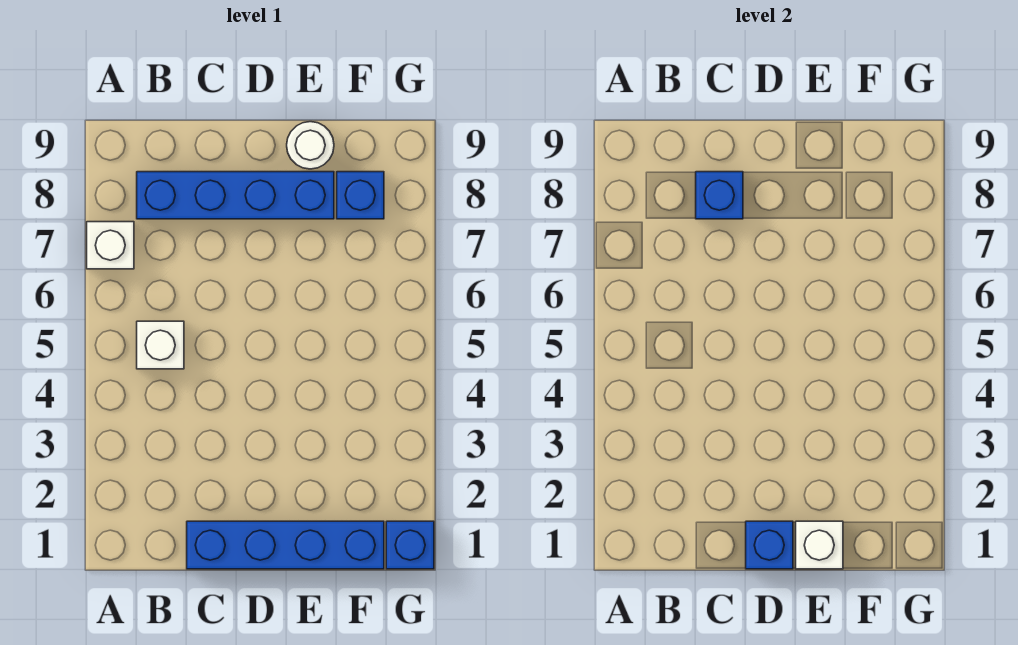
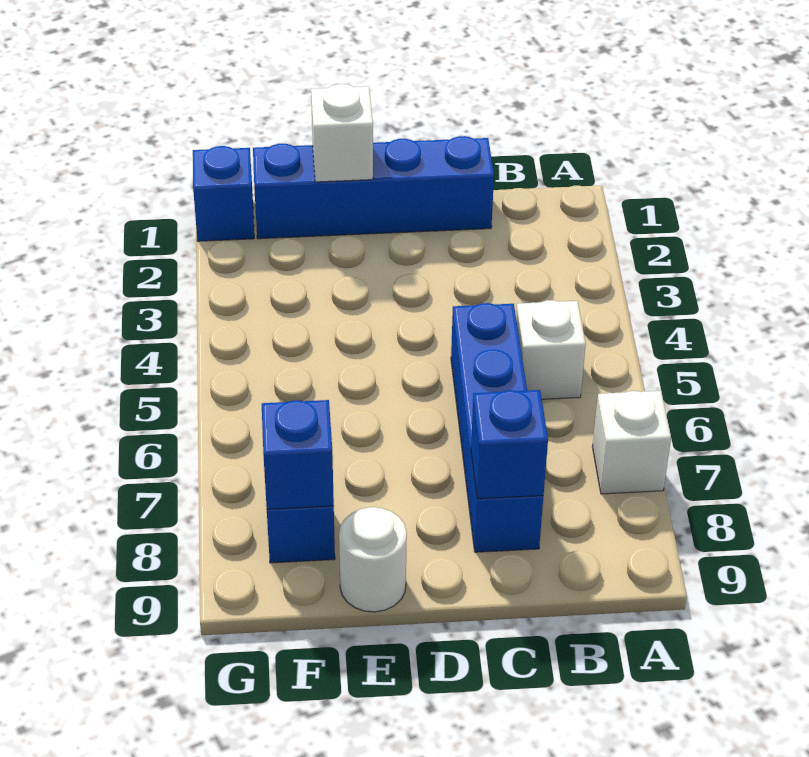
blue 1x4 brick [137,172,334,219] -> blue 1x4 brick turned to [451,303,543,552]
blue 1x1 brick [746,521,793,569] -> blue 1x1 brick moved to [262,400,334,509]

